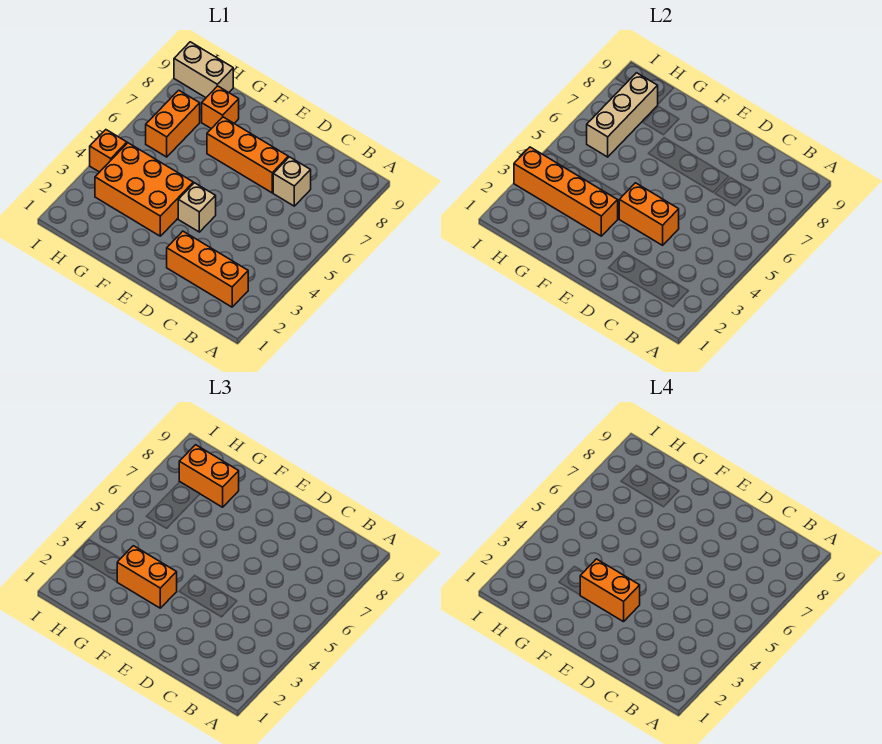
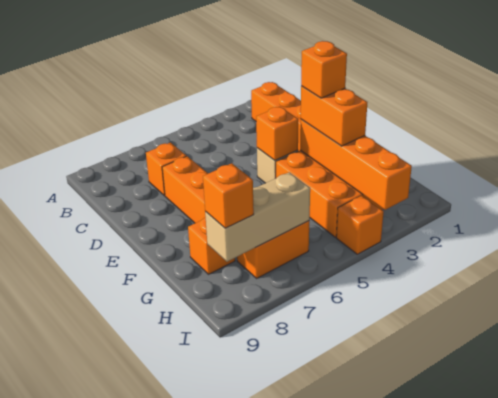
tan 1x1 brick [273,157,311,206] -> orange 1x1 brick [146,142,186,196]
orange 1x2 brick [619,183,679,245] -> orange 1x1 brick [256,107,298,160]
orange 1x2 brick [580,559,640,622] -> orange 1x1 brick [301,41,347,98]
orange 1x2 brick [179,445,239,507] -> orange 1x1 brick [203,163,254,228]
tan 1x2 brick [174,42,233,98] -> none

